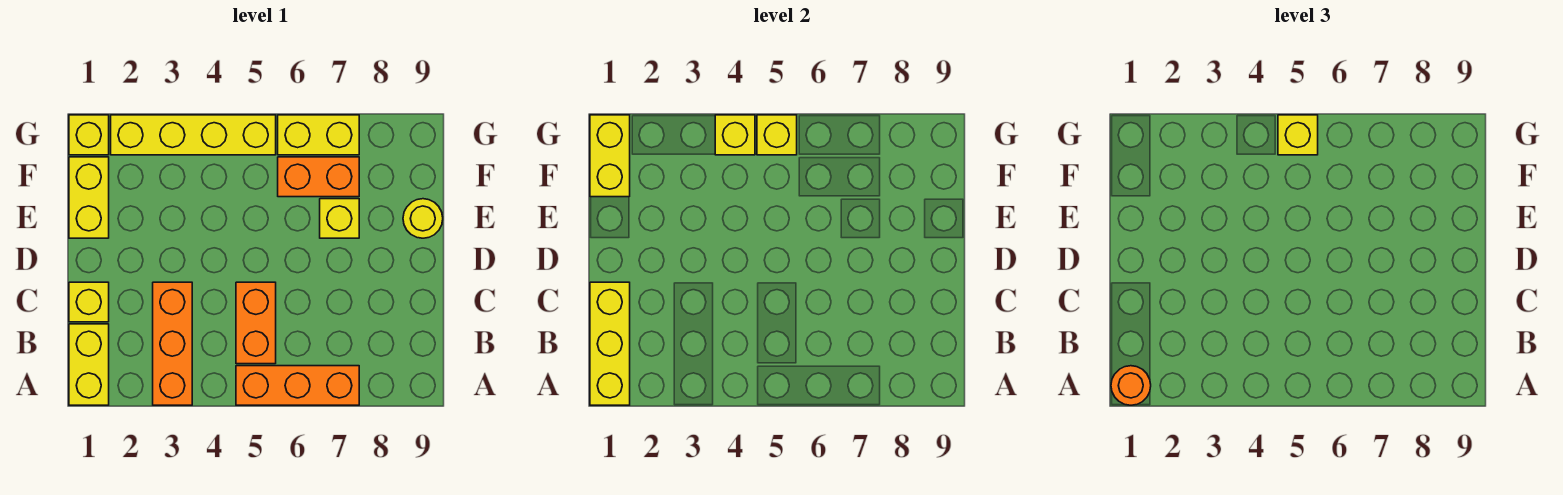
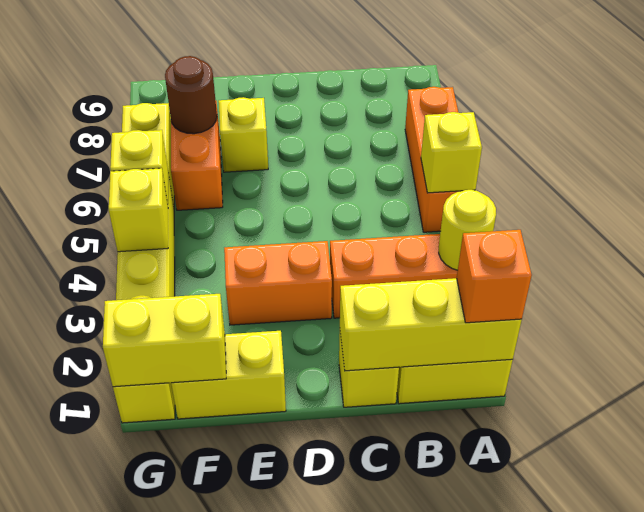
orange 1x1 round brick [1111,366,1151,405] -> orange 1x1 brick [457,230,532,323]
orange 1x2 brick [236,282,276,364] -> orange 1x2 brick moved to [224,241,332,325]
yellow 1x1 round brick [403,199,443,238] -> yellow 1x1 round brick moved to [439,190,496,270]
none -> brown 1x1 round brick [165,56,217,134]
yellow 1x1 brick [1278,115,1318,155] -> yellow 1x1 brick moved to [421,112,482,193]

